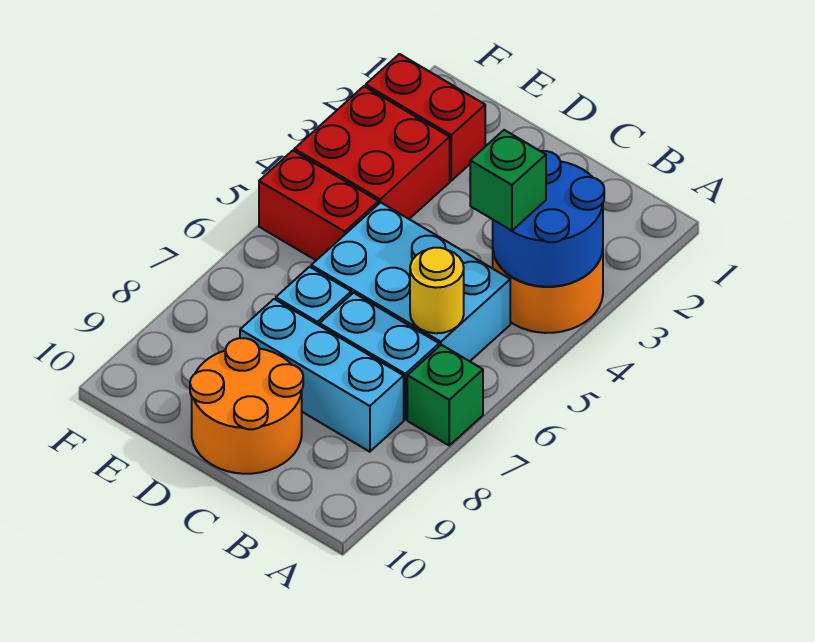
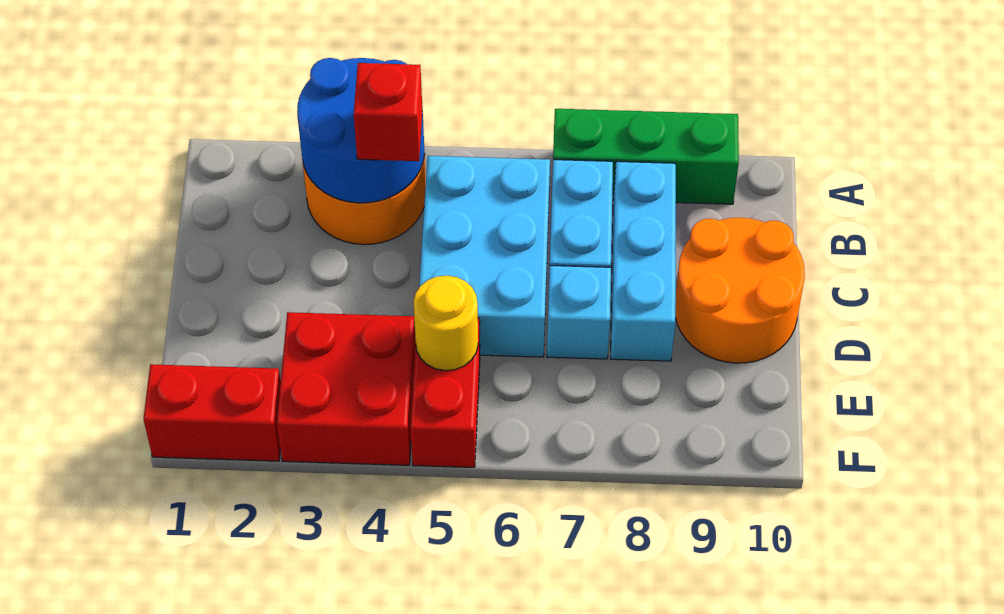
green 1x1 brick [407,345,483,445] -> green 1x3 brick [553,109,739,204]
green 1x1 brick [470,130,546,231] -> red 1x1 brick [354,63,422,161]
yellow 1x1 round brick [410,248,464,333] -> yellow 1x1 round brick moved to [413,276,478,371]
red 1x2 brick [366,54,485,181] -> red 1x2 brick turned to [143,364,281,461]

